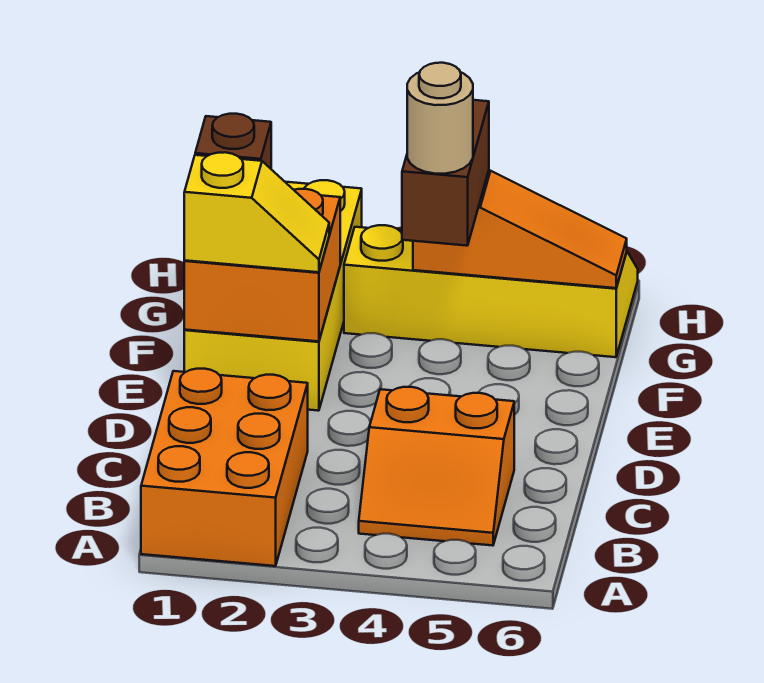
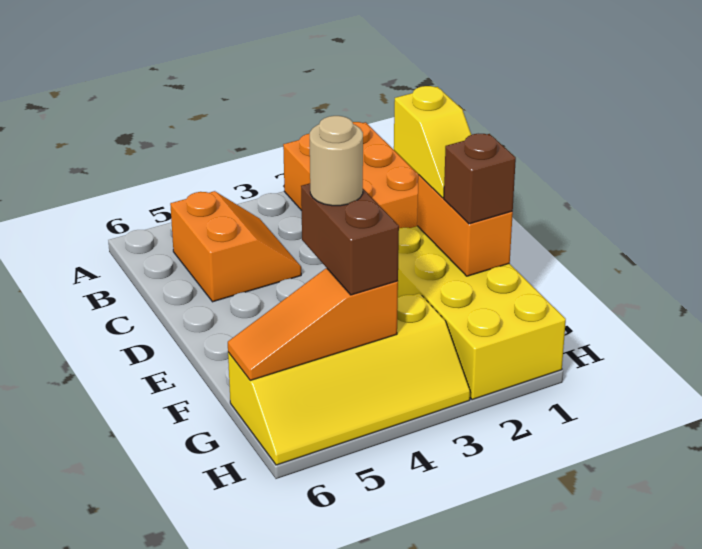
orange 2x2 slope [359,387,514,546] -> orange 2x2 slope turned to [170,191,301,302]
orange 2x2 brick [184,189,340,341] -> orange 1x2 brick [417,175,513,276]
yellow 1x2 slope [184,152,329,272] -> yellow 1x2 slope turned to [394,86,471,198]

